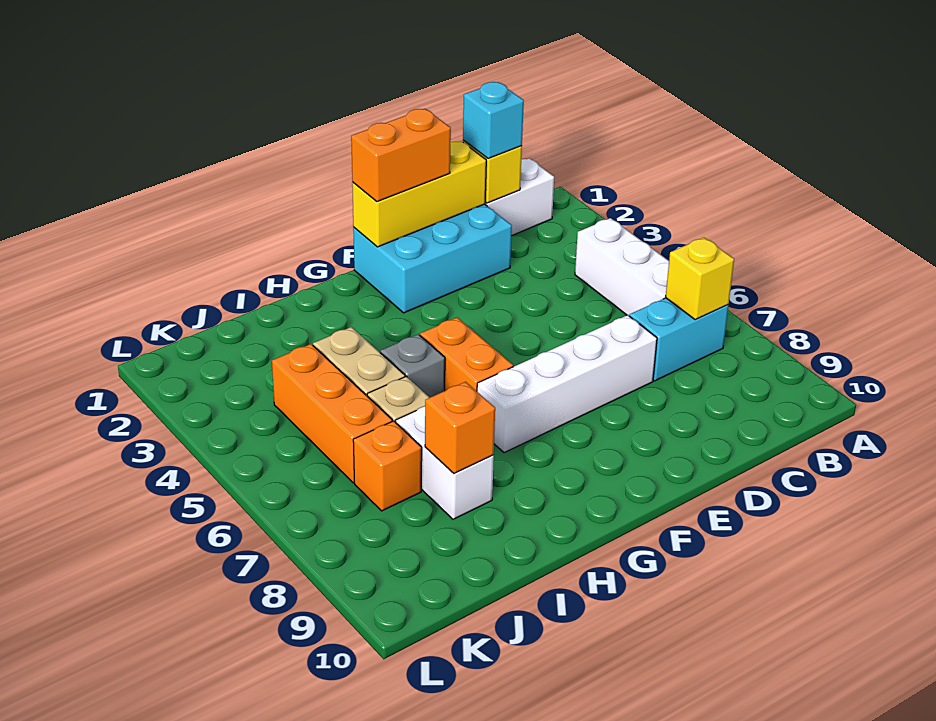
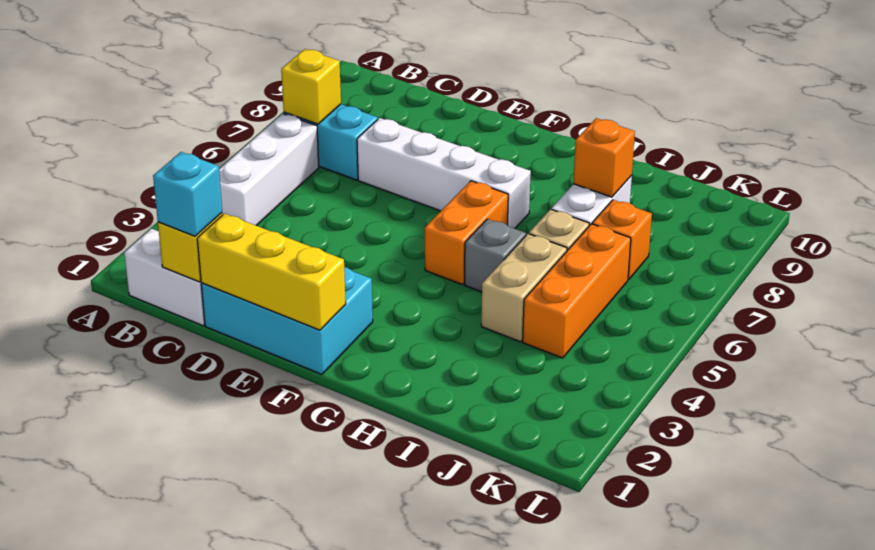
orange 1x2 brick [351,109,451,202] -> none

